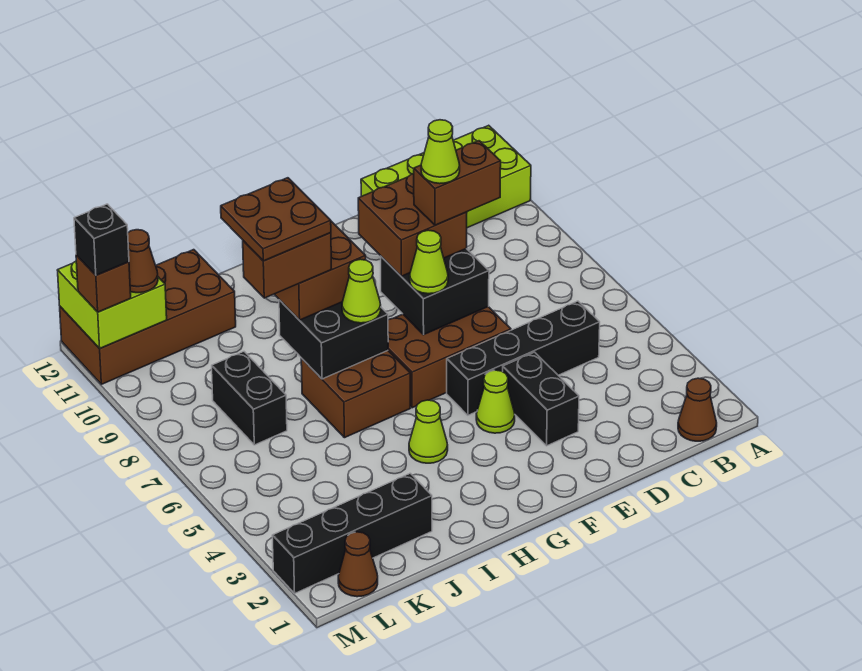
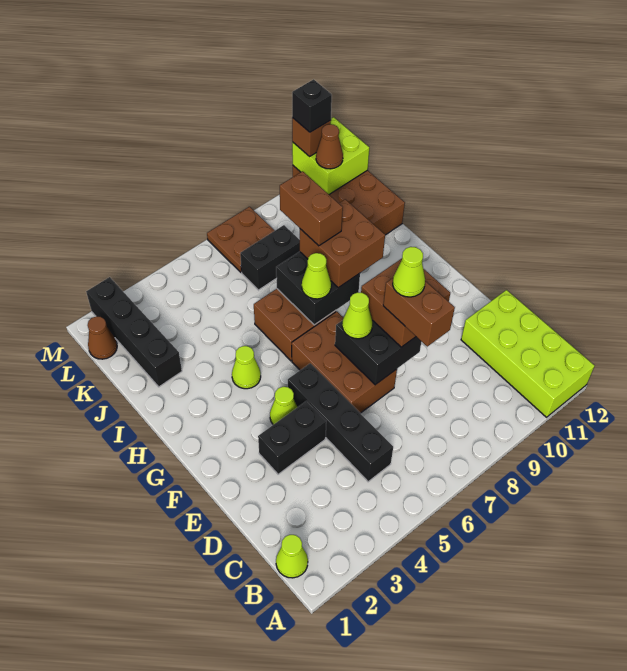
brown 1x1 cone [678,378,717,441] -> lime 1x1 cone [276,535,308,578]
brown 2x2 plate [221,178,331,261] -> brown 2x2 plate moved to [207,207,275,272]

